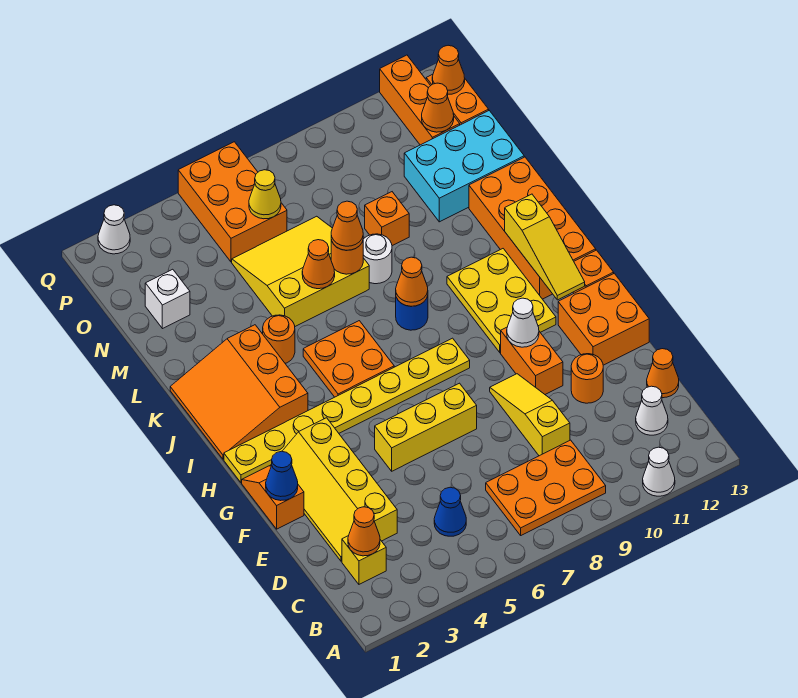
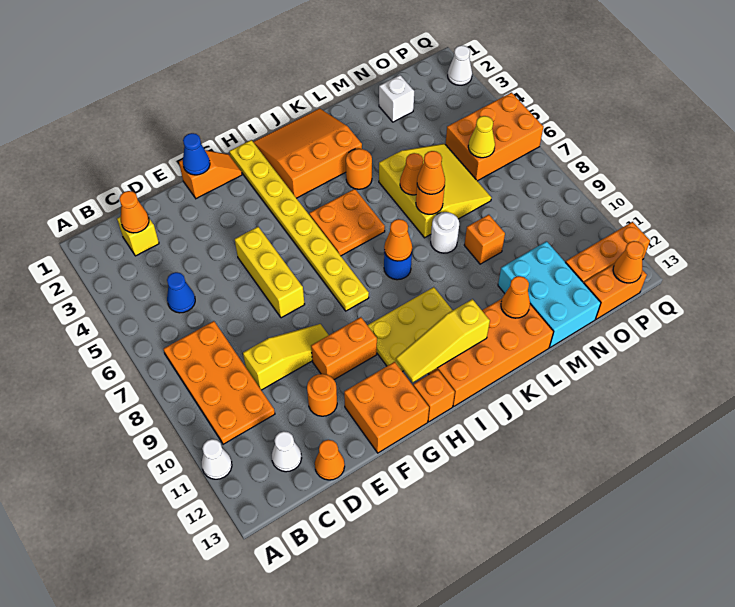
orange 2x3 plate [486,440,606,535] -> orange 2x4 plate [164,321,275,444]
yellow 2x4 slope [270,418,397,561] -> none
white 1x1 cone [507,298,539,347] -> none
orange 1x1 cone [422,83,454,132] -> orange 1x1 cone moved to [501,276,530,318]

